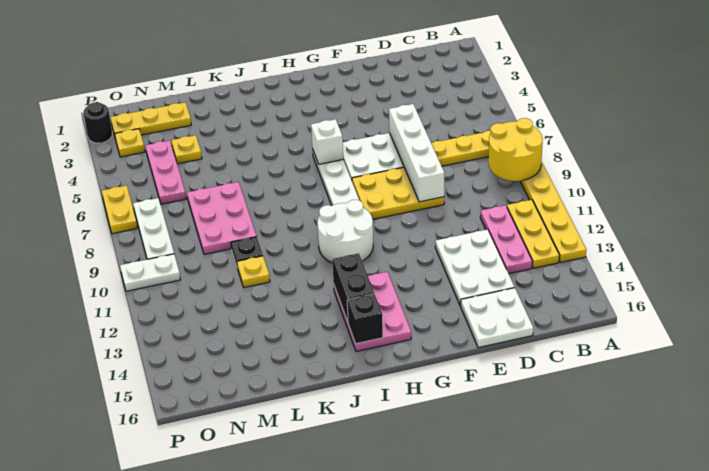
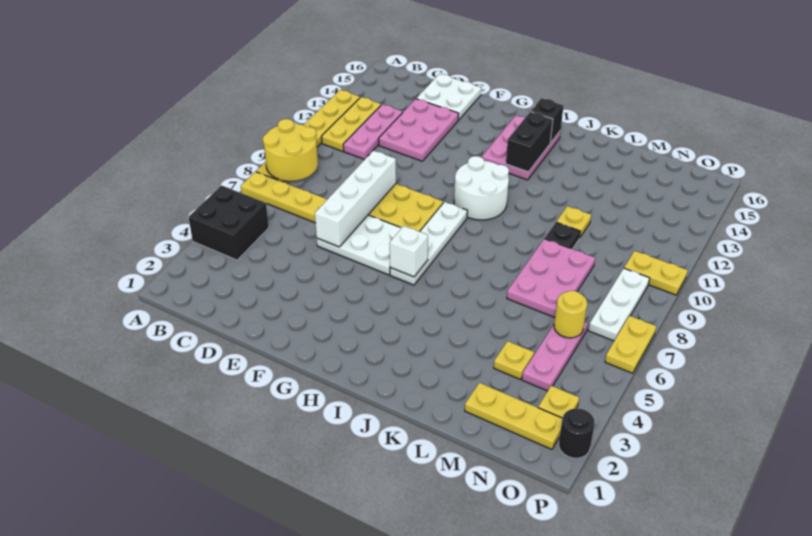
none -> black 2x2 brick [188,185,269,260]
white 2x3 plate [435,229,514,306] -> pink 2x3 plate [379,99,459,161]
none -> yellow 1x1 round brick [554,291,587,338]
white 1x2 plate [120,254,180,291] -> yellow 1x2 plate [624,251,688,295]

